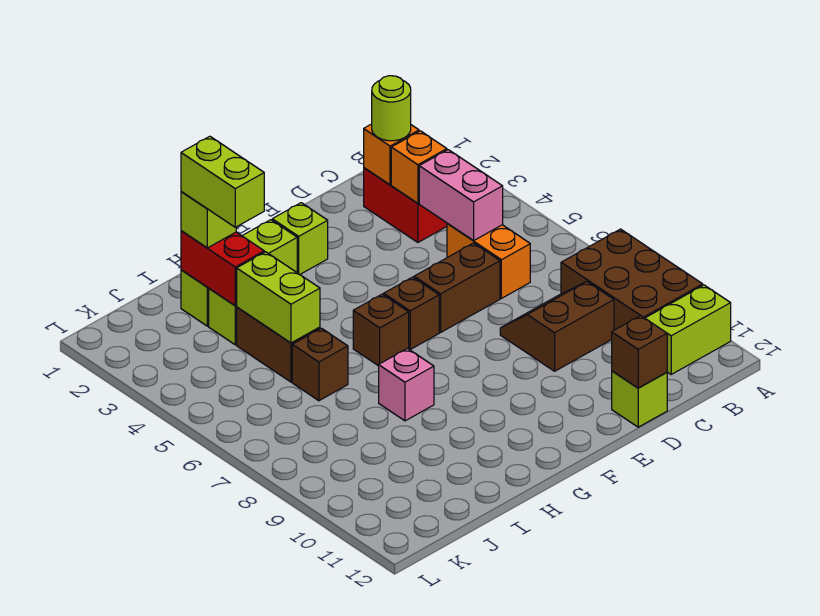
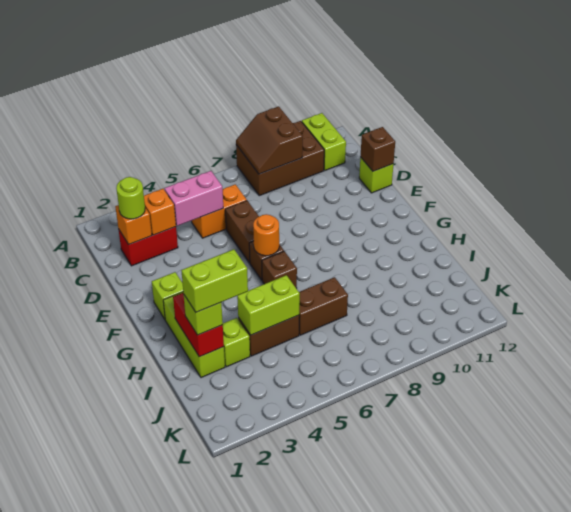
brown 2x2 slope [500,281,614,371] -> brown 2x2 slope moved to [236,106,303,174]
none -> orange 1x1 round brick [253,214,279,256]
pink 1x1 brick [379,349,434,421] -> none
red 1x2 brick [181,231,264,306] -> red 1x2 brick turned to [173,293,224,357]
brown 1x1 brick [292,328,348,401] -> brown 1x2 brick [299,277,348,335]

